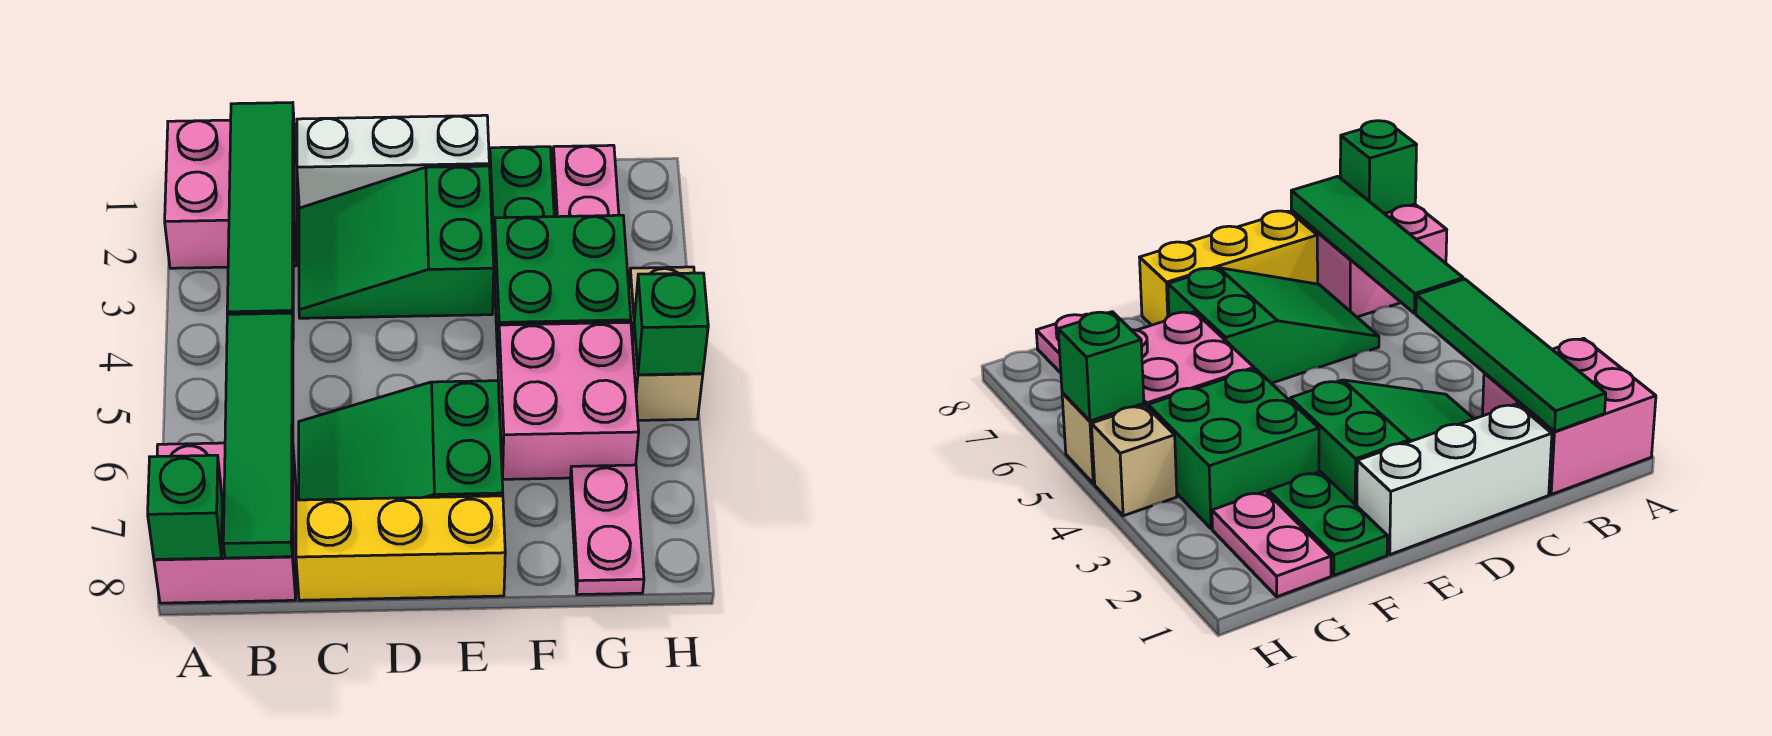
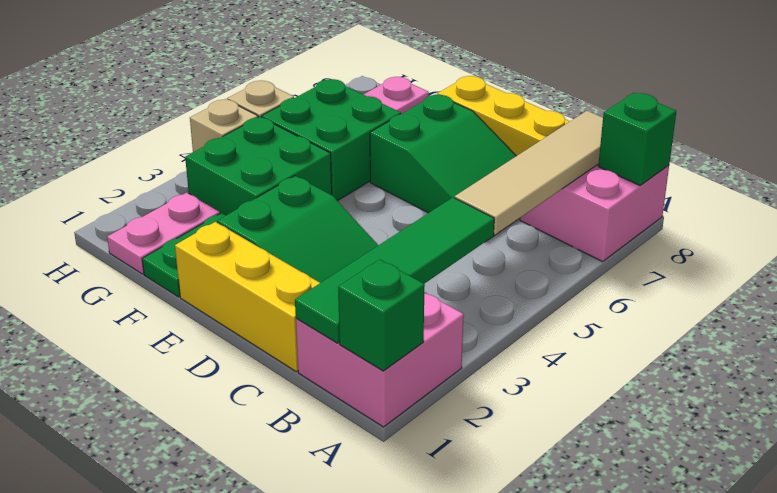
green 1x4 tile [223,313,293,558] -> tan 1x4 tile [455,111,603,235]
white 1x3 brick [297,115,489,208] -> yellow 1x3 brick [175,222,320,372]
pink 2x2 brick [498,322,639,479] -> green 2x2 brick [262,79,401,201]
green 1x1 brick [634,273,708,375] -> green 1x1 brick moved to [338,259,425,371]

